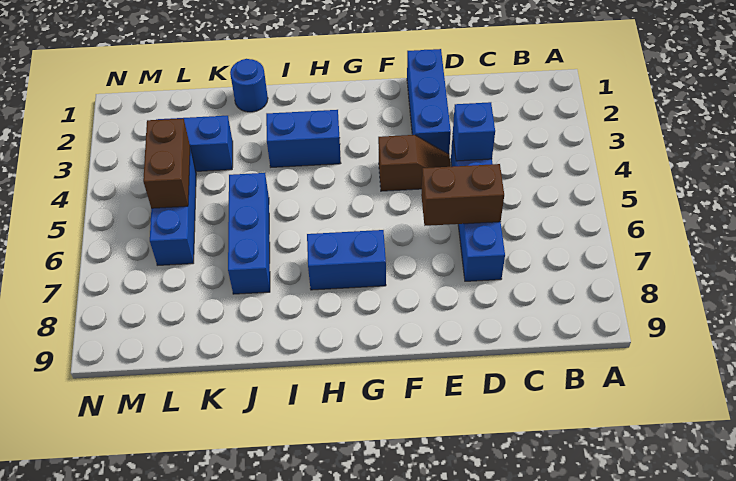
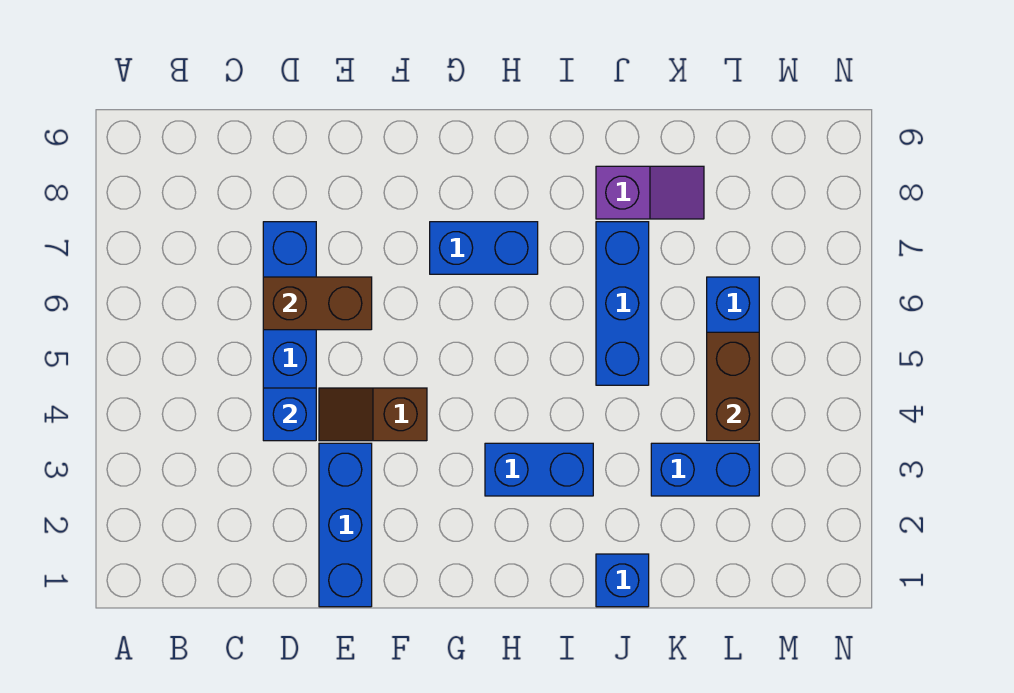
blue 1x1 round brick [230,59,268,112] -> blue 1x1 brick [596,554,649,607]
none -> purple 1x2 slope [596,166,704,219]

